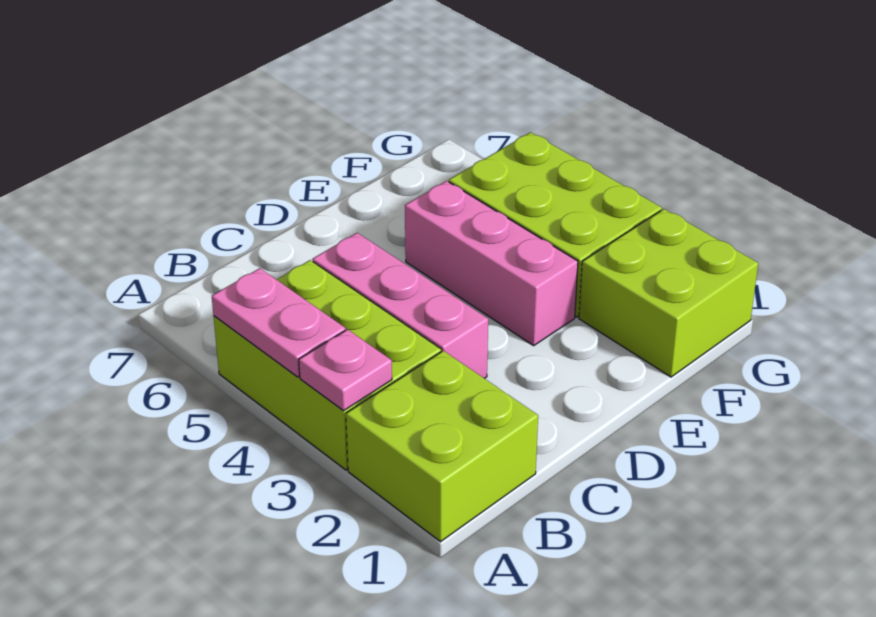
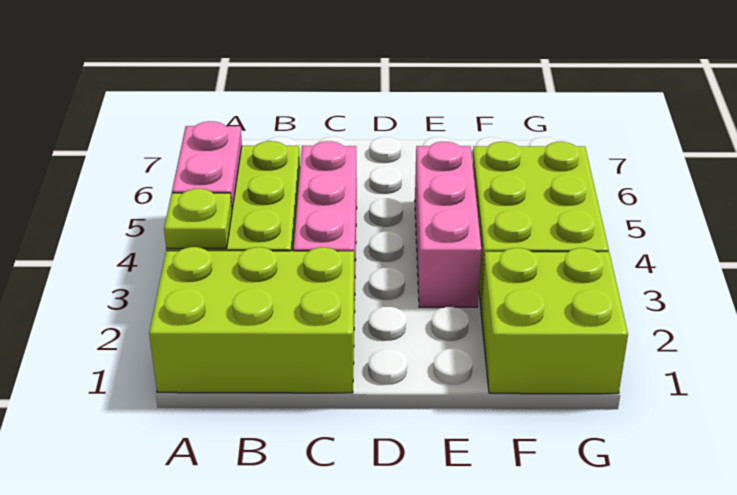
lime 2x2 brick [346,351,538,542] -> lime 2x3 brick [149,247,355,393]
pink 1x1 plate [299,329,392,411] -> lime 1x1 plate [164,189,232,248]

